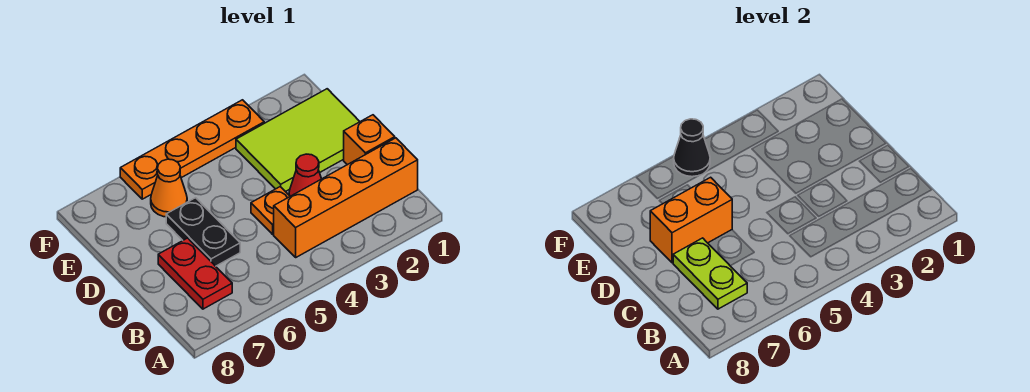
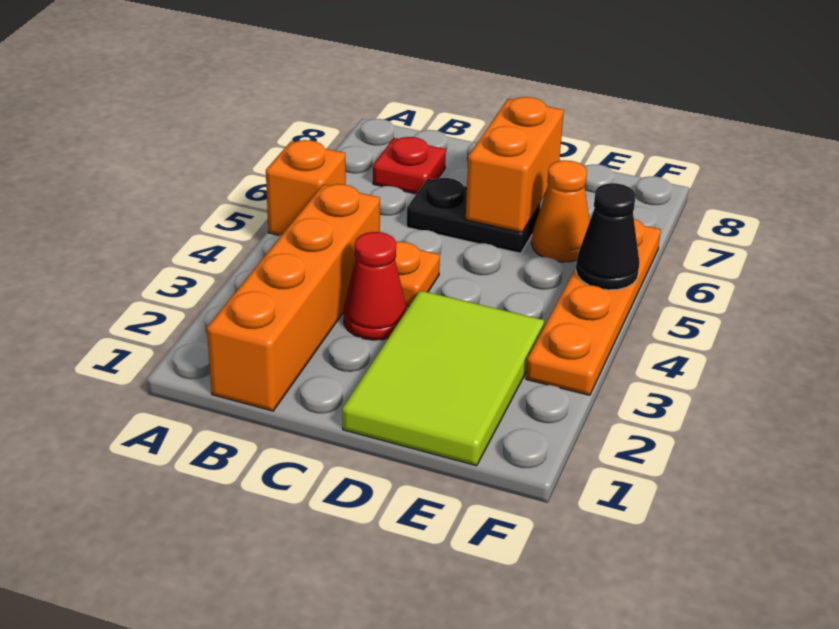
red 1x2 plate [158,238,232,309] -> red 1x1 plate [373,137,446,194]
lime 1x2 plate [673,238,747,309] -> none
orange 1x1 brick [344,115,395,165] -> orange 1x1 brick moved to [266,140,346,235]

